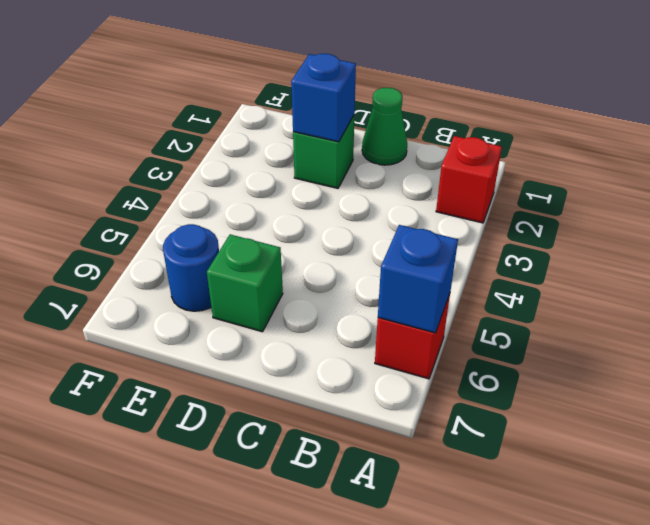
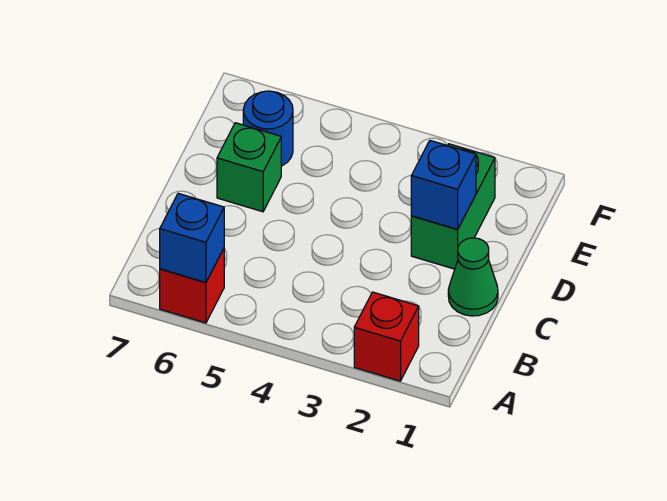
green 1x1 brick [293,116,354,188] -> green 1x2 brick [411,144,495,269]

